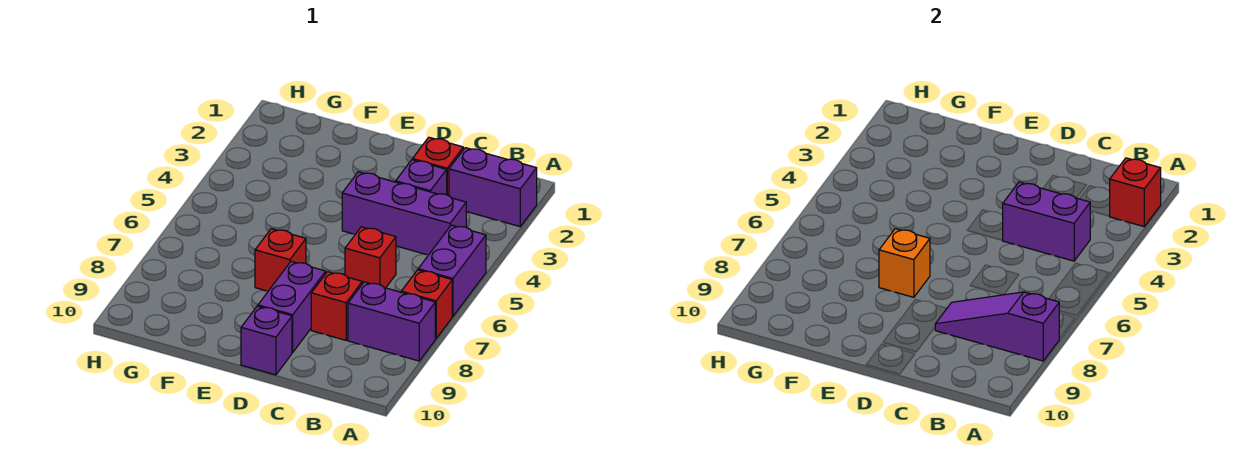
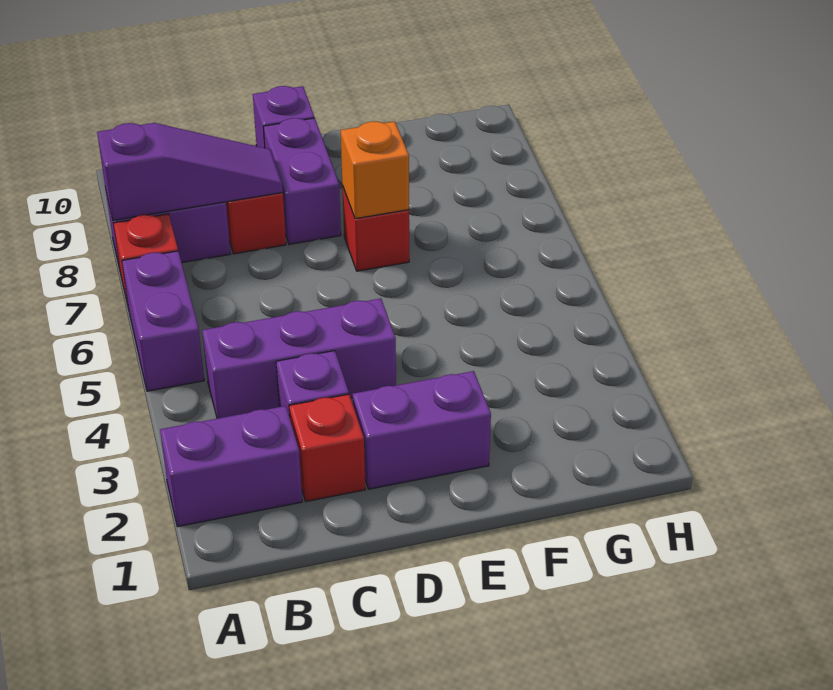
red 1x1 brick [1110,158,1161,227] -> none
purple 1x2 brick [1002,182,1090,261] -> purple 1x2 brick moved to [353,371,491,489]
red 1x1 brick [345,227,396,288] -> none

